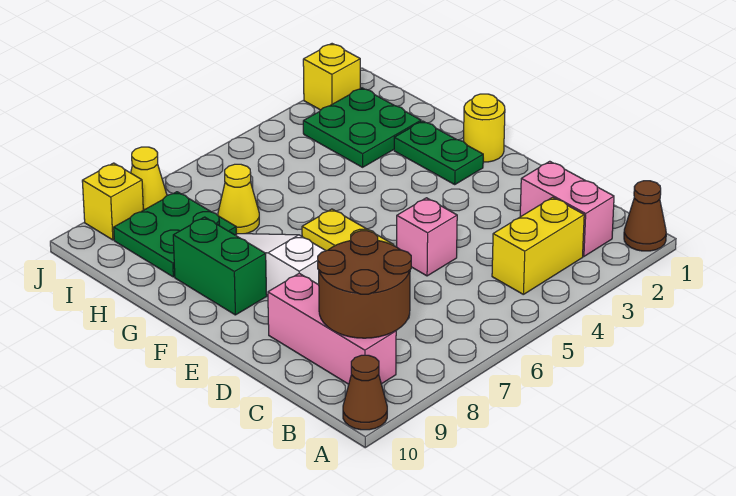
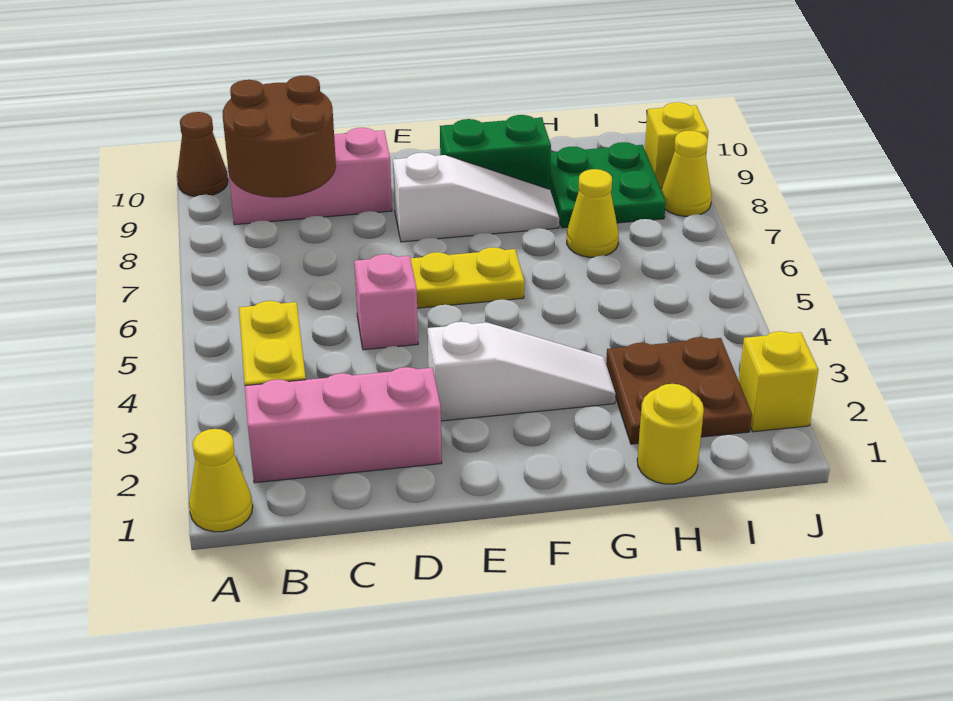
brown 1x1 cone [624,181,666,251] -> yellow 1x1 cone [189,429,253,532]
pink 1x2 brick [520,161,614,256] -> pink 1x3 brick [245,367,442,483]
none -> white 1x3 slope [428,322,616,421]
yellow 1x1 round brick [463,94,505,162] -> yellow 1x1 round brick moved to [637,384,704,484]
green 1x2 plate [394,121,483,184] -> none
green 2x2 plate [303,88,421,167] -> brown 2x2 plate [606,337,752,444]

